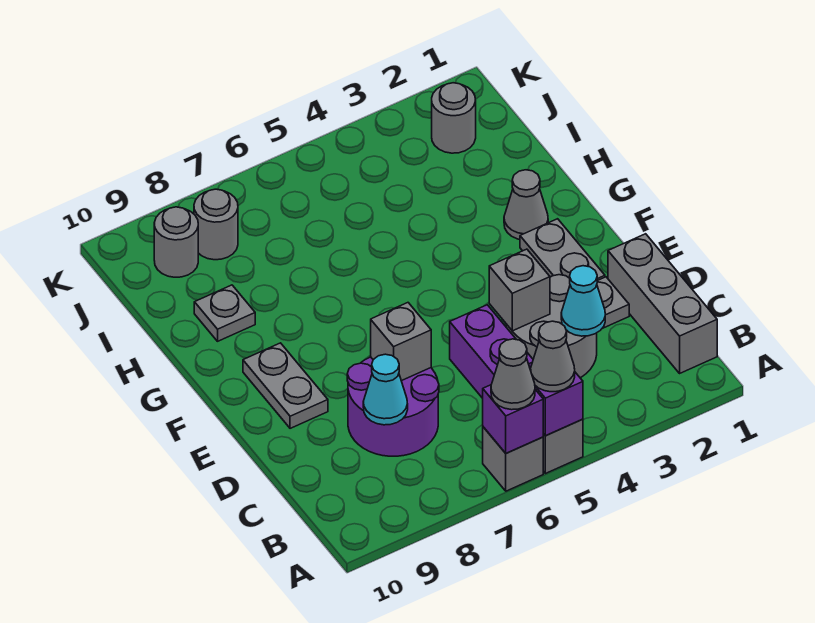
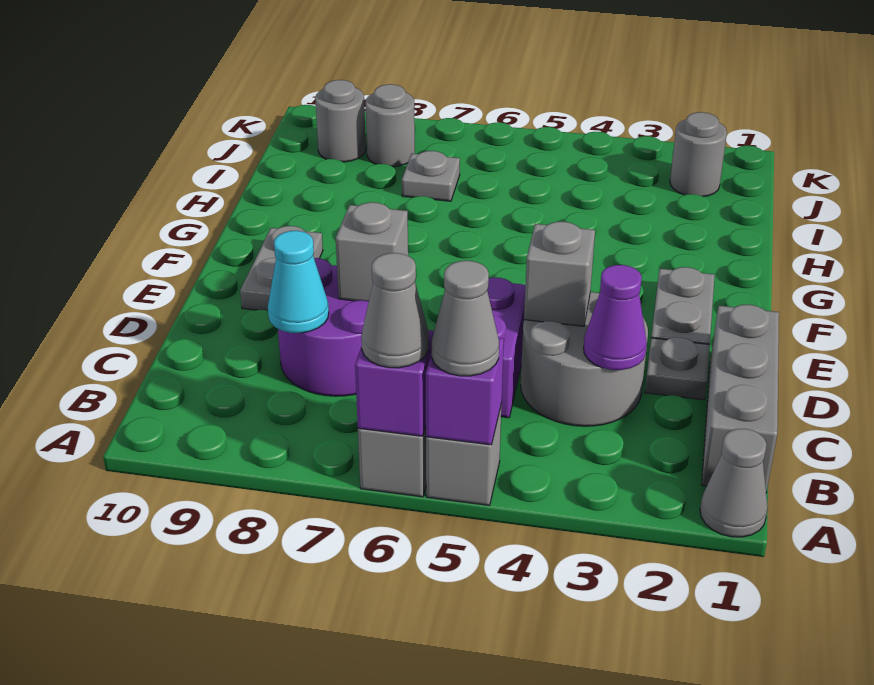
cyan 1x1 cone [561,266,605,336] -> purple 1x1 cone [584,265,647,370]
grey 1x1 cone [504,170,548,239] -> grey 1x1 cone moved to [700,429,768,537]
grey 1x1 plate [194,285,255,341] -> grey 1x1 plate moved to [402,151,460,201]

